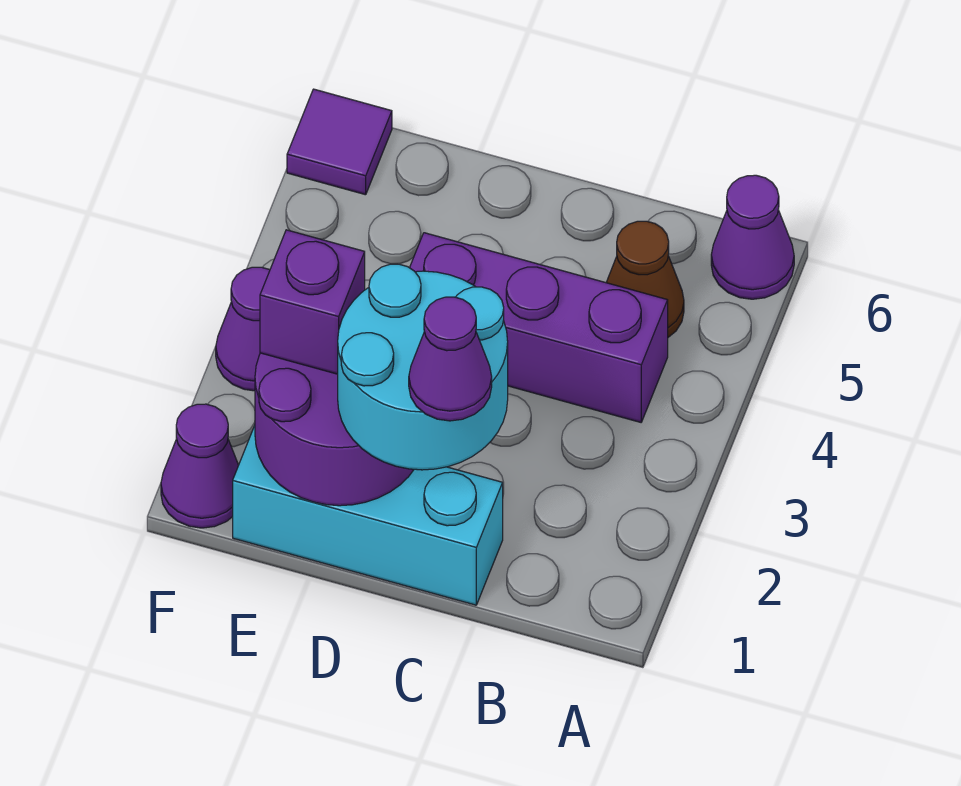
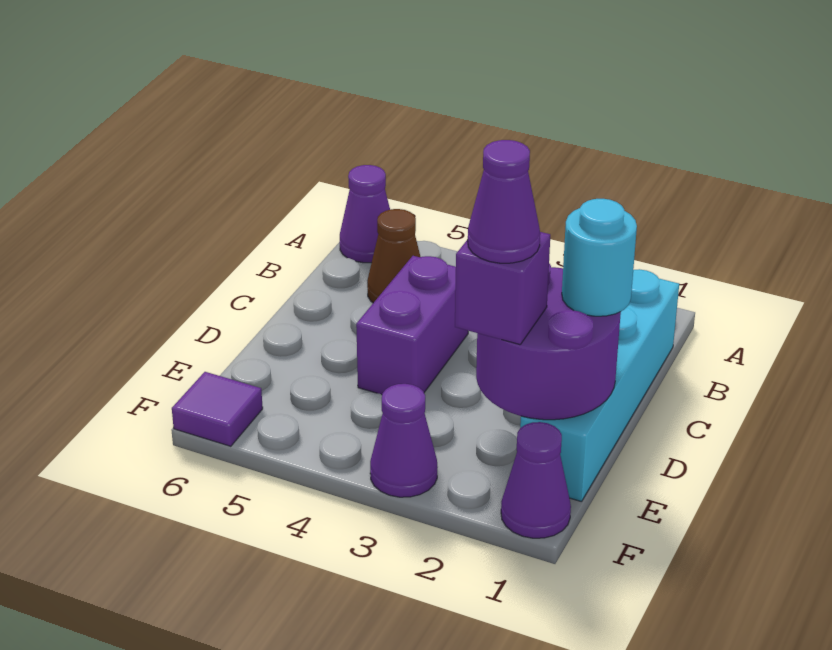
purple 1x3 brick [410,233,668,422] -> purple 1x2 brick [356,256,468,395]
cyan 1x3 brick [233,426,503,605] -> cyan 1x4 brick [520,269,679,502]
cyan 2x2 round brick [338,264,508,470] -> cyan 1x1 round brick [562,199,637,316]
purple 1x1 cone [409,297,492,421] -> purple 1x1 cone moved to [468,140,540,263]

